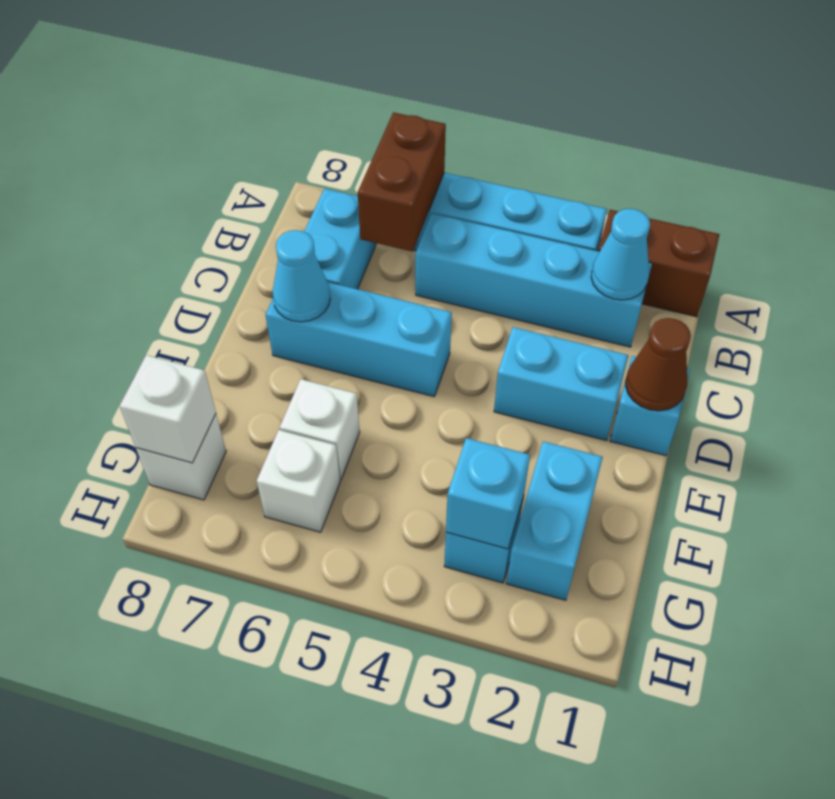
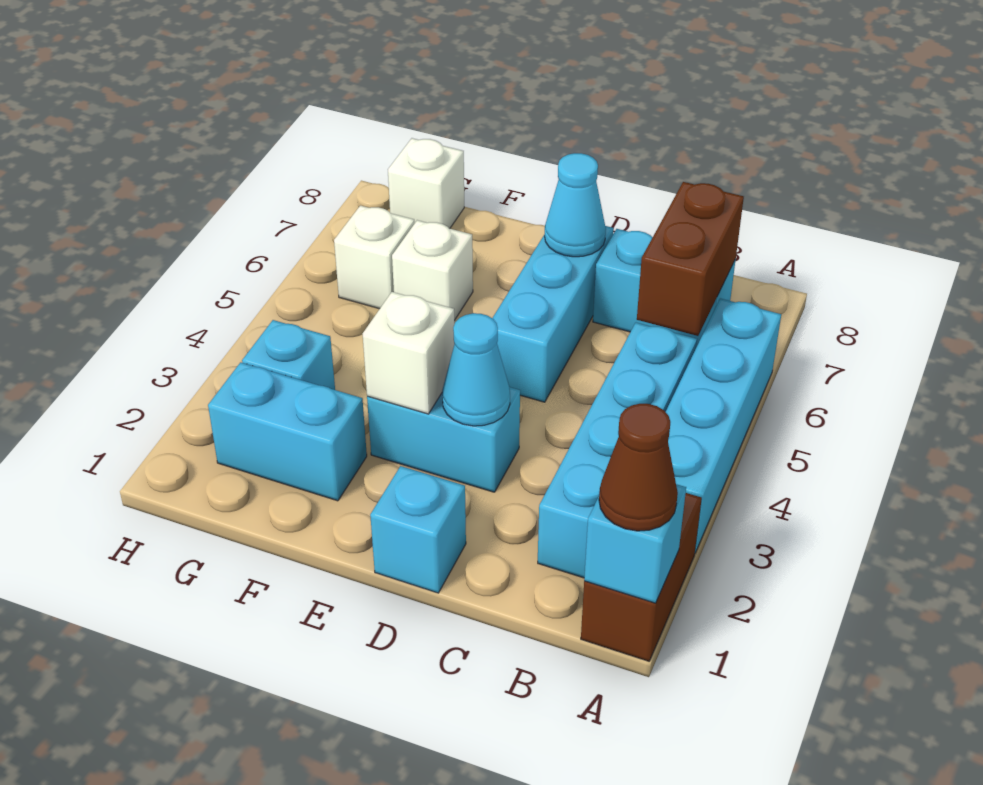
brown 1x2 brick [358,112,446,252] -> brown 1x2 brick turned to [637,182,744,336]
cyan 1x1 cone [591,209,650,300] -> cyan 1x1 cone moved to [442,313,510,426]
brown 1x1 cone [626,318,691,411] -> brown 1x1 cone moved to [599,404,678,531]
cyan 1x2 brick [494,327,629,441] -> cyan 1x2 brick turned to [367,387,520,492]
cyan 1x1 brick [446,438,530,549] -> cyan 1x1 brick moved to [584,484,686,603]
white 1x1 brick [120,355,216,463] -> white 1x1 brick moved to [363,292,454,414]

